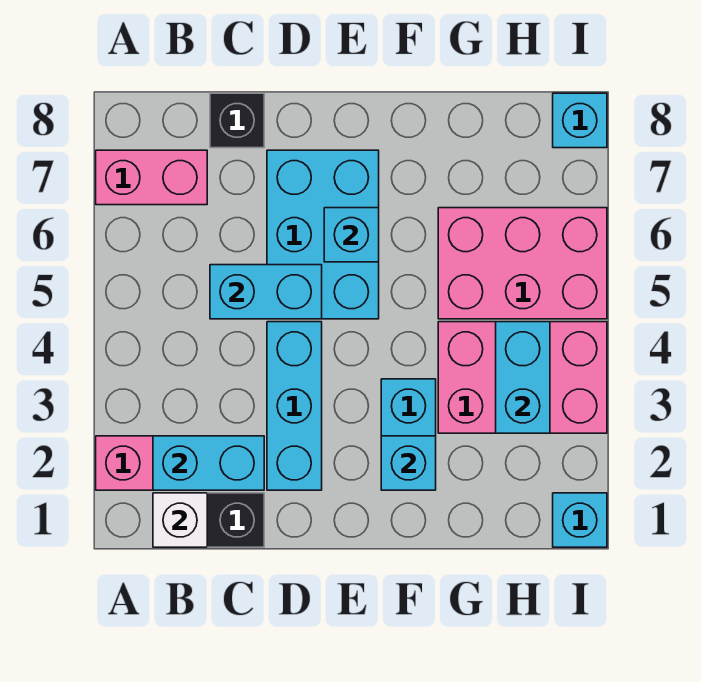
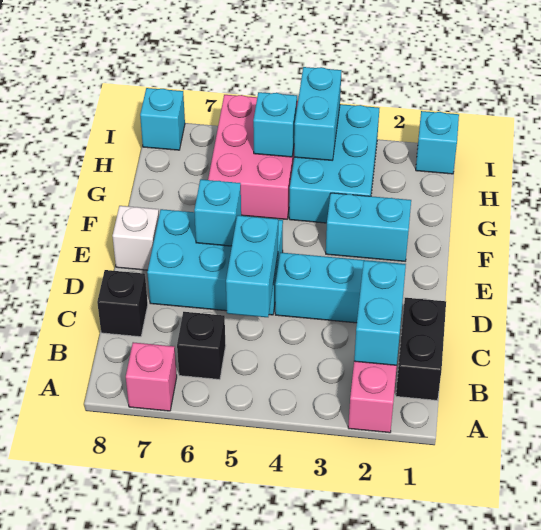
pink 1x2 brick [96,150,207,205] -> pink 1x1 brick [126,342,177,411]
white 1x1 brick [153,493,207,547] -> white 1x1 brick moved to [113,206,159,270]
none -> black 1x1 brick [177,312,226,380]
cyan 1x1 brick [381,436,436,490] -> cyan 1x1 brick moved to [253,92,297,157]
pink 2x3 brick [438,322,607,433] -> cyan 2x3 brick [289,104,379,223]
cyan 1x2 brick [496,322,550,433] -> cyan 1x2 brick turned to [294,67,341,160]

